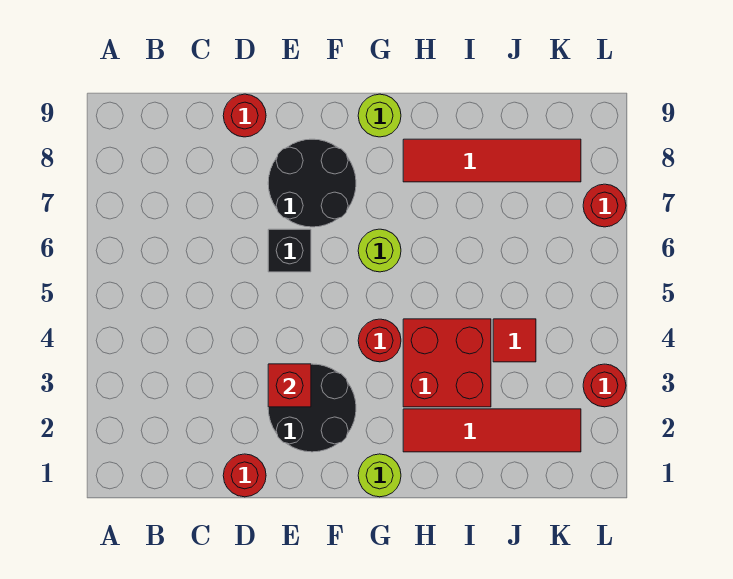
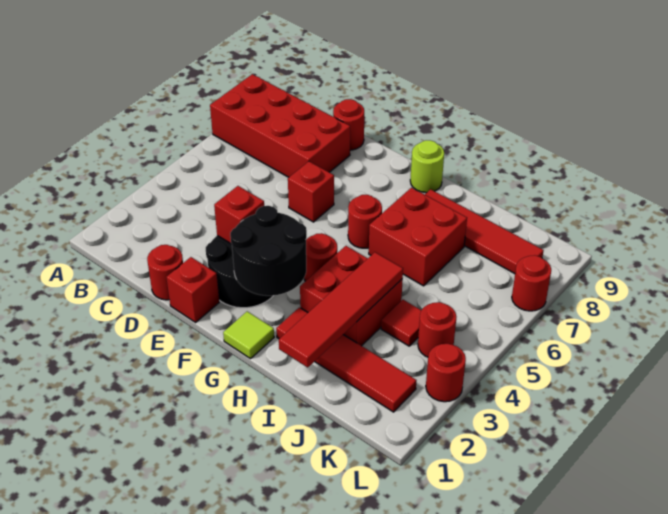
none -> red 2x4 brick [210,74,350,177]
none -> red 1x1 brick [167,257,219,322]
black 1x1 brick [268,229,311,272] -> red 1x1 brick [288,161,334,222]
black 2x2 round brick [268,139,356,227] -> black 2x2 round brick moved to [230,206,307,296]
lime 1x1 round brick [358,454,401,497] -> lime 1x1 tile [223,311,274,359]
lime 1x1 round brick [358,229,401,272] -> red 1x1 round brick [348,195,382,248]
none -> red 2x2 brick [369,188,467,286]
none -> red 1x4 tile [279,252,403,367]
none -> red 1x1 round brick [418,302,456,357]

